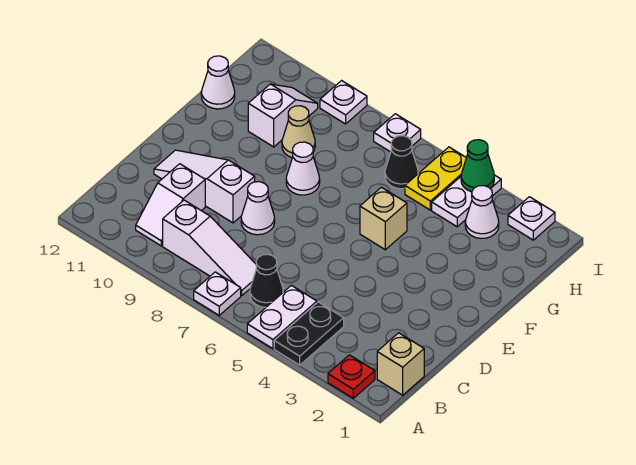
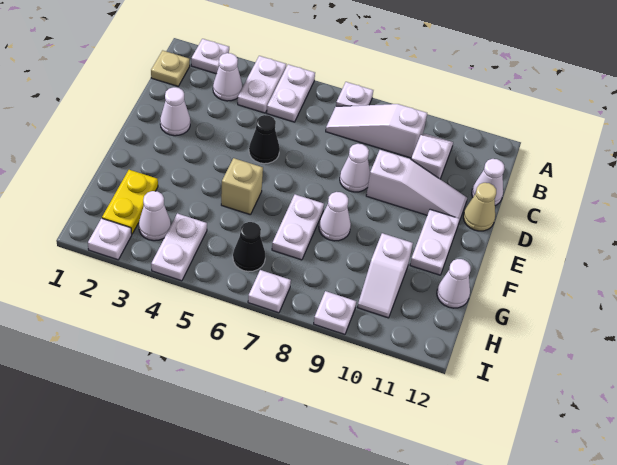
red 1x1 plate [328,355,375,398] -> white 1x1 plate [191,39,229,74]
black 1x2 plate [274,302,344,365] -> white 1x2 plate [238,56,286,113]
tan 1x1 brick [377,333,424,395] -> tan 1x1 plate [151,50,190,86]
none -> white 1x1 cone [213,53,243,101]
black 1x1 cone [250,254,283,307] -> black 1x1 cone moved to [249,115,280,164]
none -> white 1x1 cone [472,159,504,206]
none -> white 1x1 cone [160,87,190,136]
none -> white 1x2 plate [410,209,460,275]
none -> white 1x2 plate [272,194,324,260]
tan 1x1 cone [282,106,315,158] -> tan 1x1 cone moved to [463,183,496,231]
yellow 1x2 plate [405,147,466,210] -> yellow 1x2 plate moved to [102,170,158,234]
green 1x1 cone [461,140,494,192] -> none

